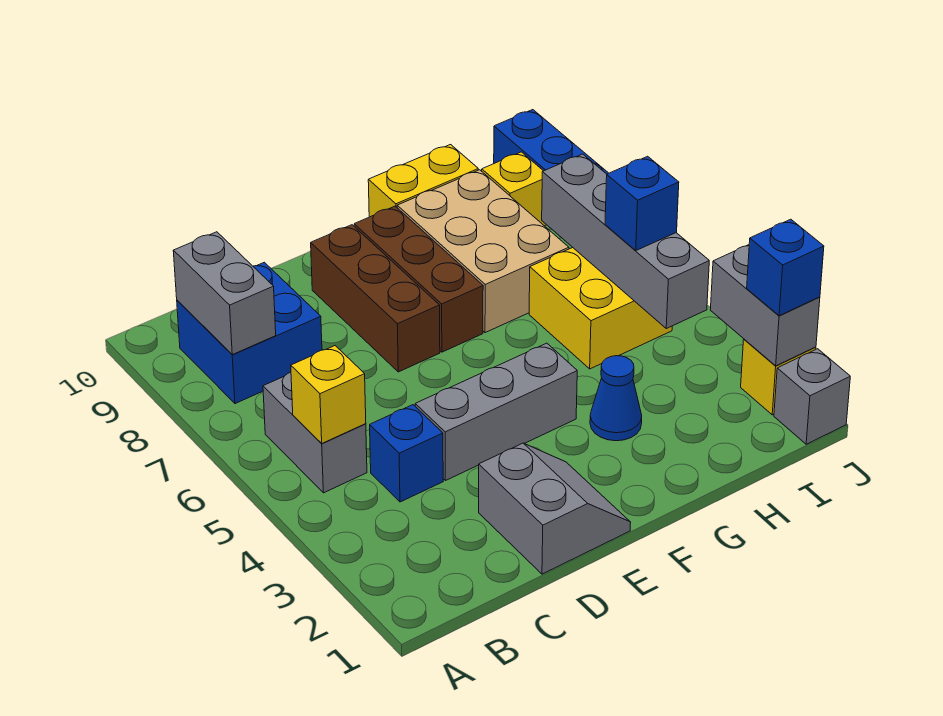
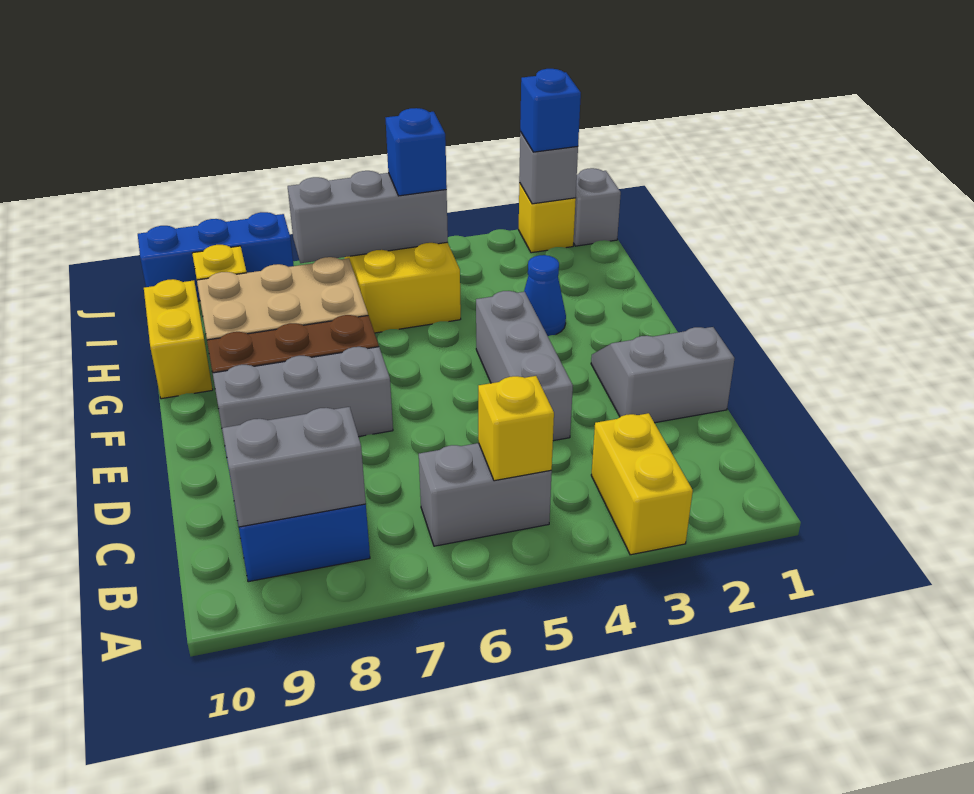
none -> yellow 1x2 brick [591,413,693,555]
blue 1x1 brick [370,405,443,502] -> none
brown 1x3 brick [311,225,440,372] -> grey 1x3 brick [213,347,393,443]
grey 1x4 brick [542,154,709,329] -> grey 1x3 brick [288,171,448,263]
grey 1x2 brick [710,245,820,366] -> grey 1x1 brick [519,132,578,204]

